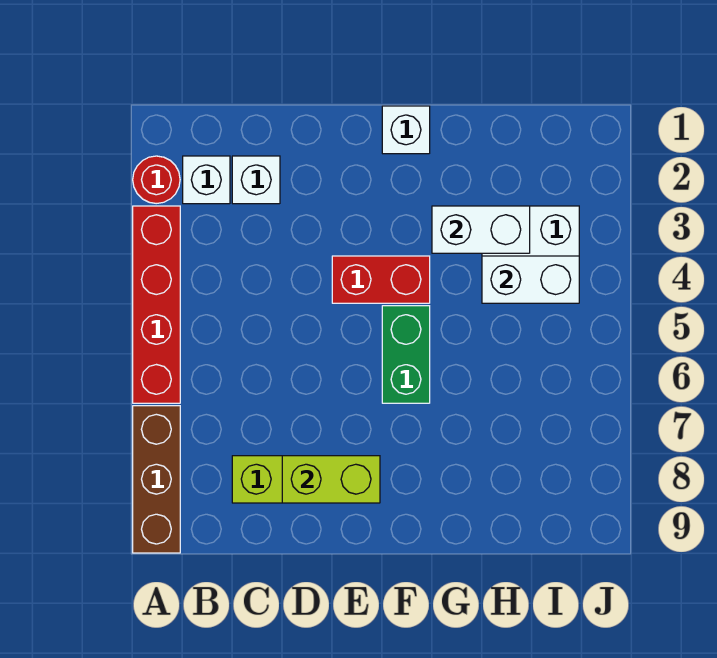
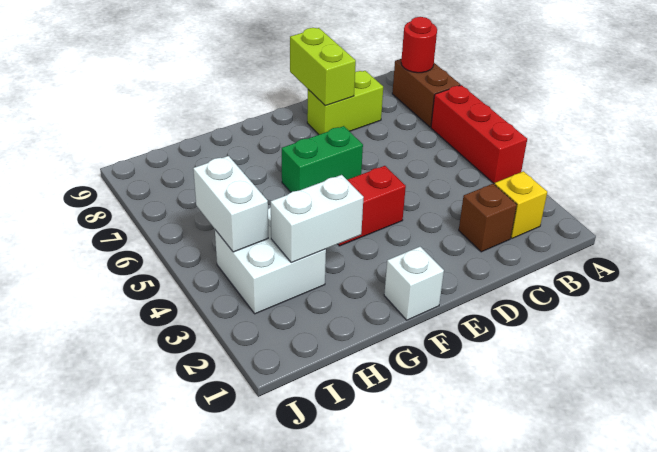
red 1x1 round brick [133,156,180,204] -> red 1x1 round brick moved to [401,17,437,73]
red 1x4 brick [133,206,180,403] -> red 1x3 brick [431,85,527,184]
brown 1x3 brick [133,406,180,553] -> brown 1x2 brick [392,59,460,127]
white 1x1 brick [183,156,230,204] -> yellow 1x1 brick [494,171,547,238]
white 1x1 brick [232,156,280,204] -> brown 1x1 brick [459,184,517,252]
lime 1x2 brick [282,456,380,503] -> lime 1x2 brick turned to [290,28,356,106]
green 1x2 brick [382,306,430,403] -> green 1x2 brick turned to [282,126,363,192]
white 1x2 brick [482,256,579,303] -> white 1x2 brick turned to [193,156,268,252]

